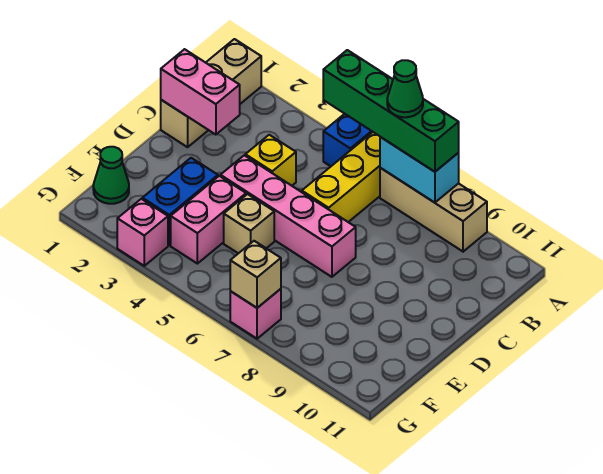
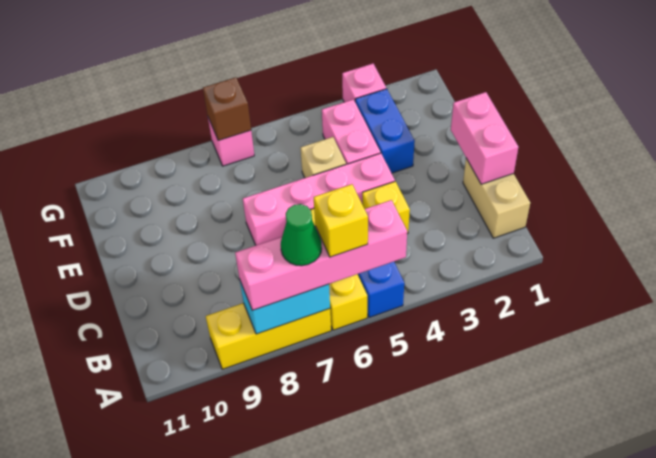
tan 1x3 brick [161,39,261,147] -> tan 1x2 brick [463,159,530,238]
green 1x4 brick [323,50,459,172] -> pink 1x4 brick [235,200,407,310]
none -> yellow 1x1 brick [314,184,368,257]
tan 1x3 brick [380,168,487,252] -> yellow 1x3 brick [206,303,331,369]
pink 1x2 brick [161,49,240,135] -> pink 1x2 brick turned to [451,92,518,184]
green 1x1 cone [93,147,129,204] -> none
tan 1x1 brick [230,241,281,308] -> brown 1x1 brick [203,77,251,140]

